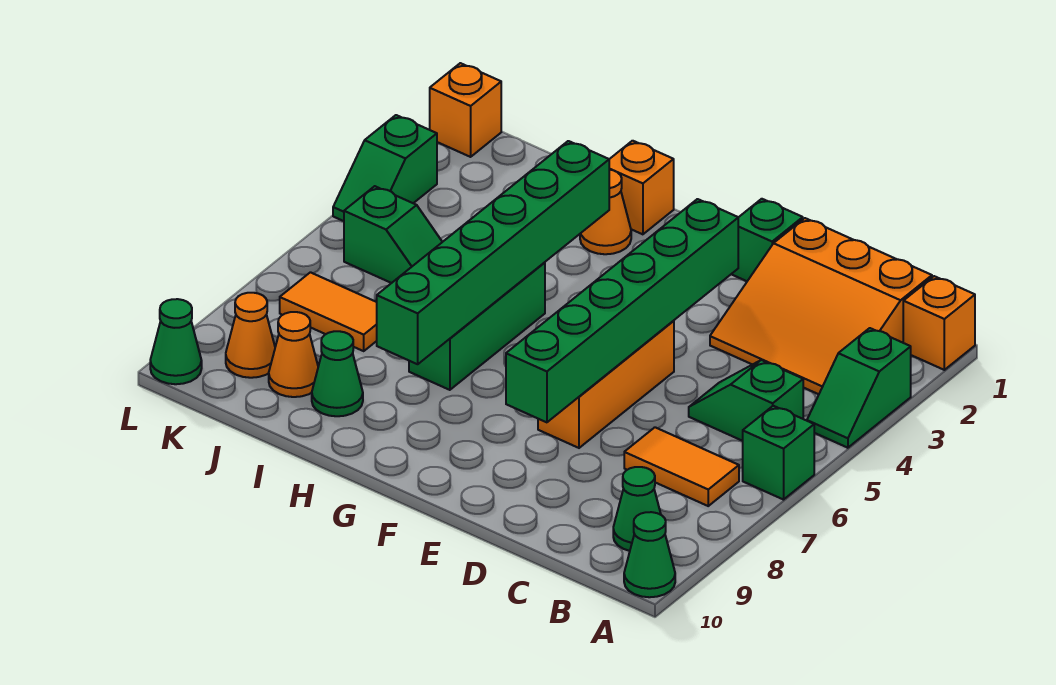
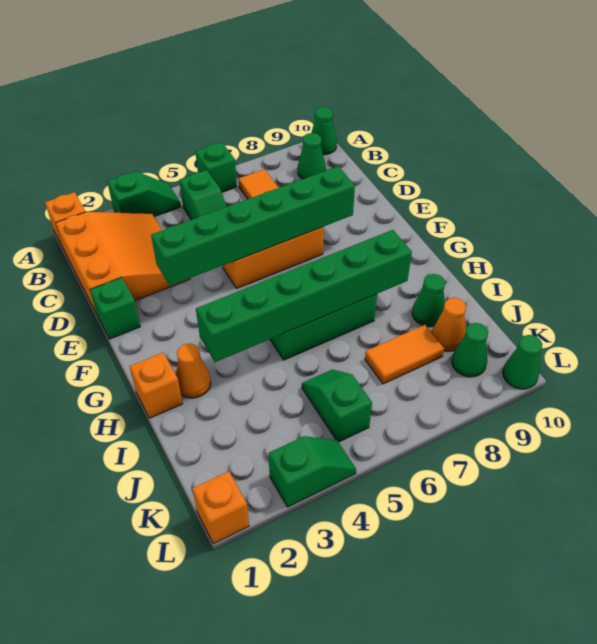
orange 1x2 tile [280,272,377,351] -> orange 1x2 tile turned to [365,325,444,384]
orange 1x1 cone [226,293,275,378] -> green 1x1 cone [452,323,488,377]

